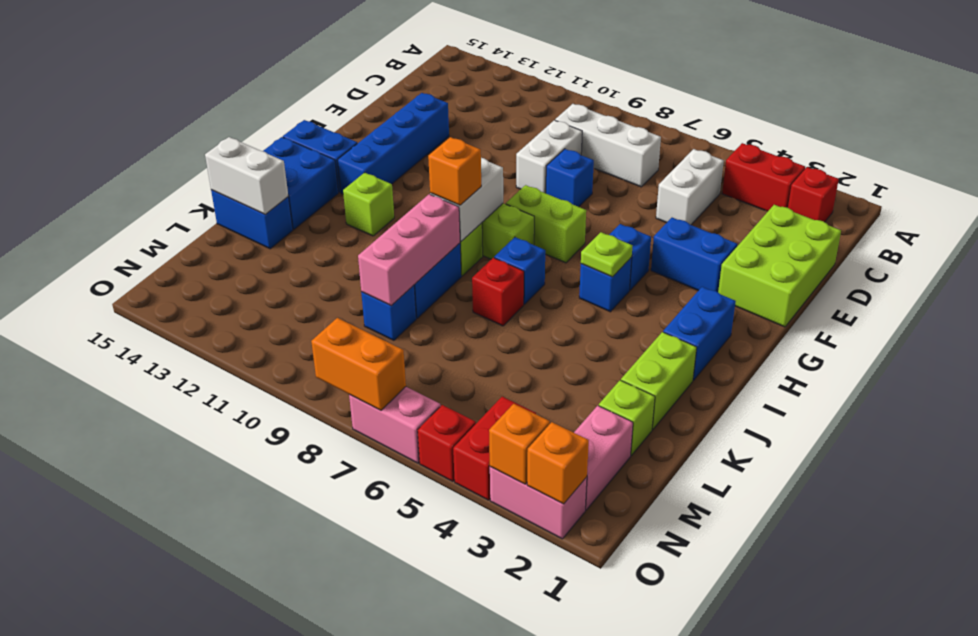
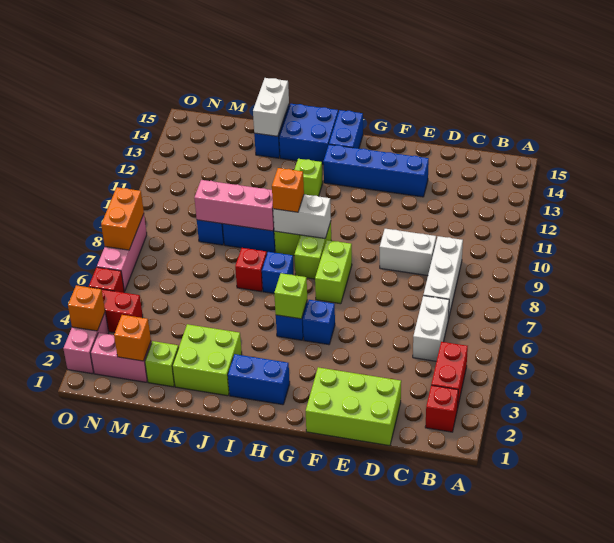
white 1x2 brick [656,149,724,225] -> white 1x2 brick turned to [413,296,449,361]
blue 1x1 brick [546,149,594,207] -> none
blue 1x2 brick [651,218,737,292] -> none
lime 1x1 plate [581,232,632,277] -> lime 1x1 brick [274,273,307,319]
lime 1x2 brick [621,332,697,430] -> lime 2x2 brick [172,324,242,396]
orange 1x1 brick [527,422,589,504] -> orange 1x1 brick moved to [114,315,151,361]
pink 1x2 brick [349,387,441,463] -> pink 1x3 brick [97,214,147,291]

